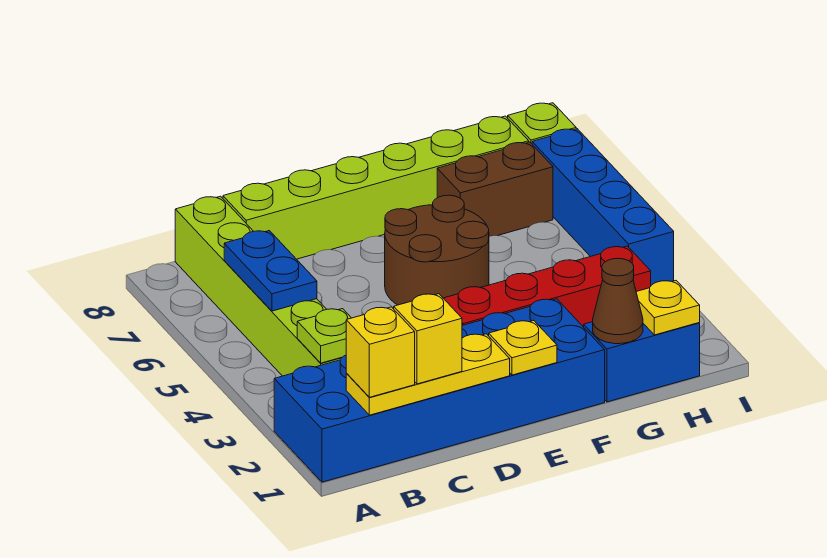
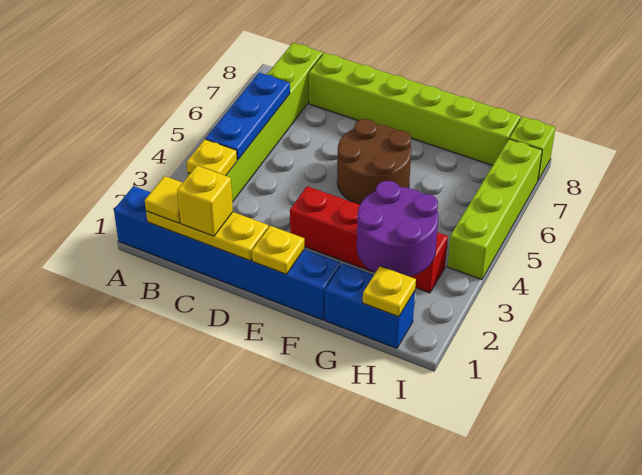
blue 2x6 brick [274,299,605,482] -> blue 1x6 brick [114,186,341,320]
yellow 1x1 brick [346,307,415,397] -> yellow 1x1 tile [145,176,182,223]
lime 1x1 plate [297,309,351,363] -> yellow 1x1 plate [187,139,237,176]
blue 1x2 plate [224,231,317,311] -> blue 1x3 plate [206,73,290,160]
brown 1x1 cone [593,258,643,344] -> none
none -> purple 2x2 round brick [357,181,438,277]
brown 1x2 brick [437,142,553,236] -> none
blue 1x4 brick [532,129,674,285] -> lime 1x4 brick [448,139,542,280]

